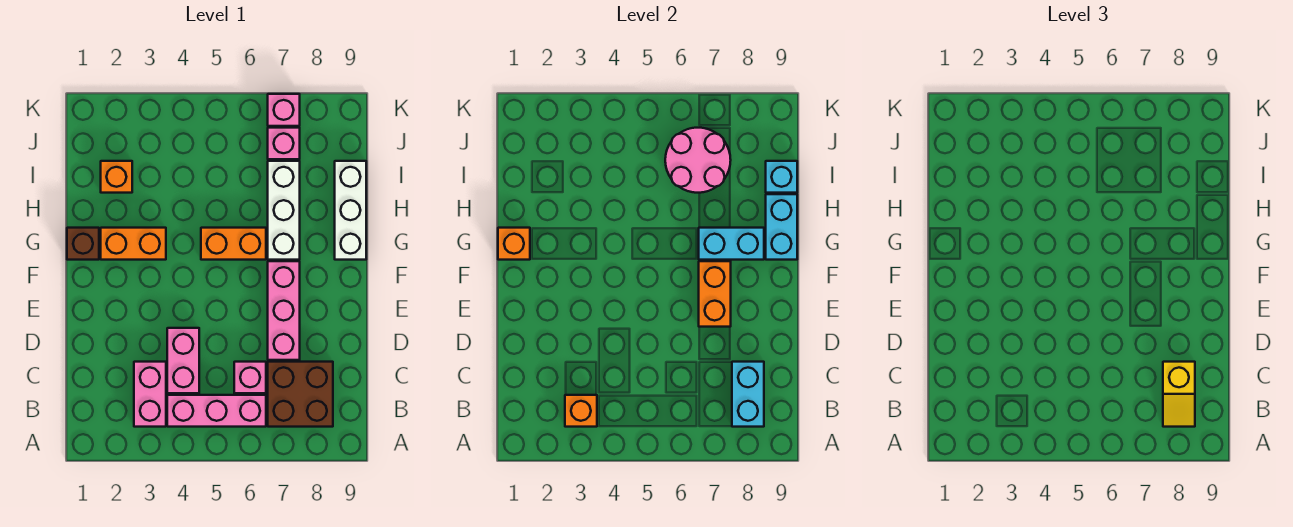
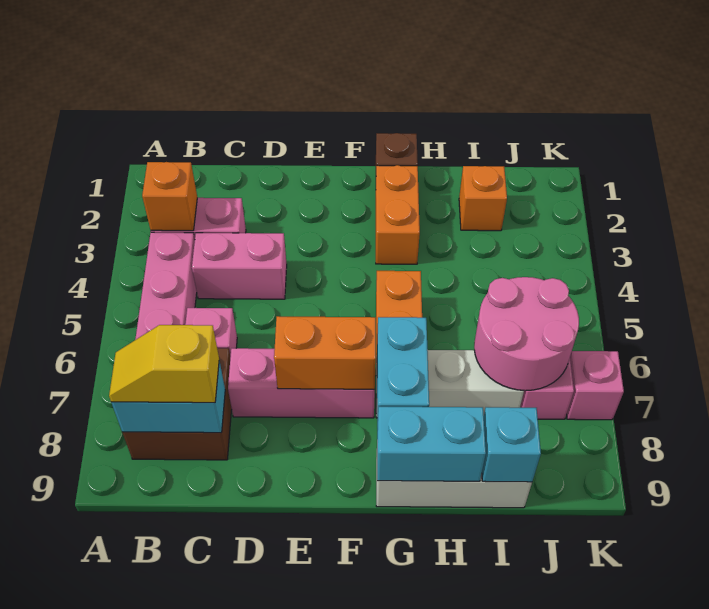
orange 1x1 brick [498,228,530,260] -> none

